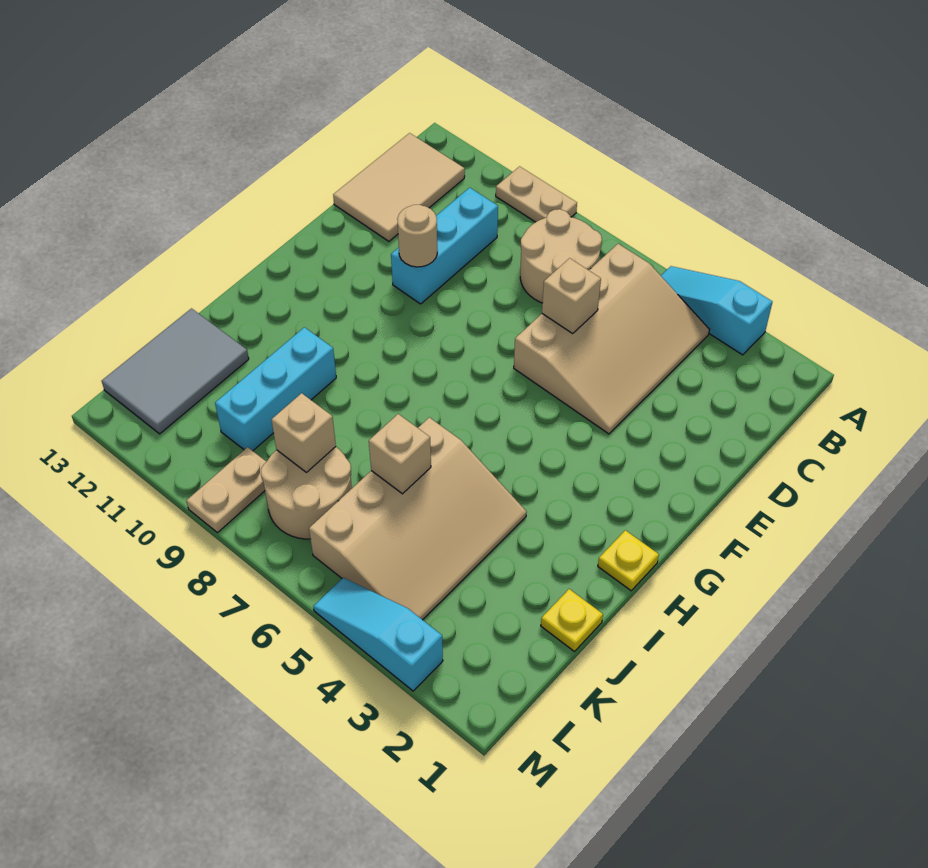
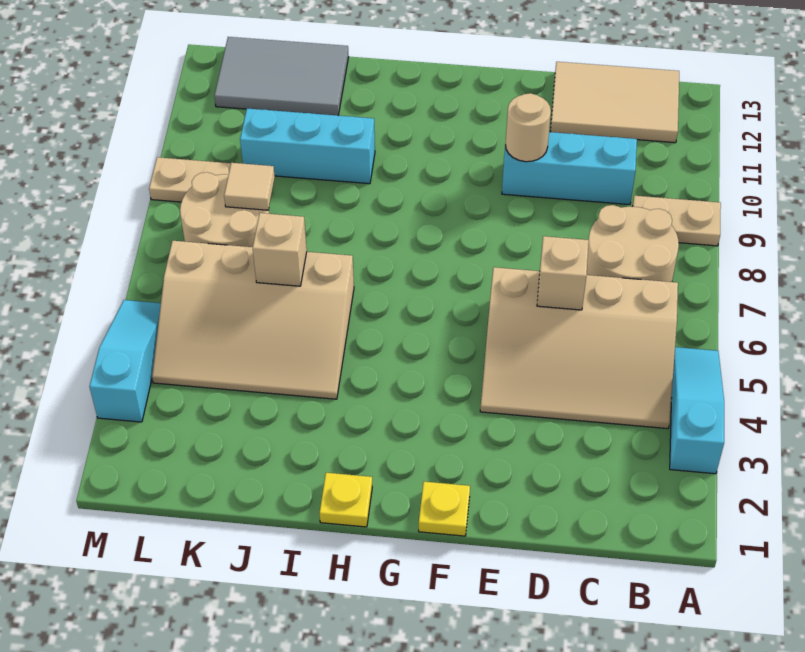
tan 1x2 plate [496,166,577,222] -> tan 1x2 plate turned to [632,196,721,246]
yellow 1x1 plate [541,589,603,652] -> yellow 1x1 plate moved to [419,482,470,536]
tan 1x1 brick [272,393,336,472] -> tan 1x1 tile [224,163,275,210]

